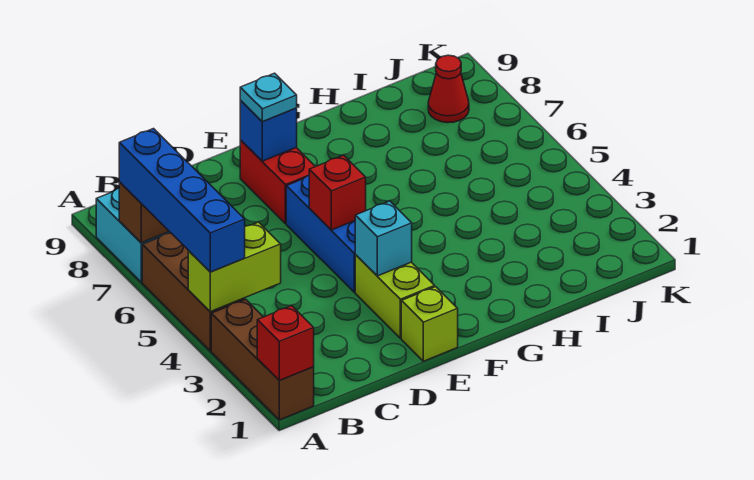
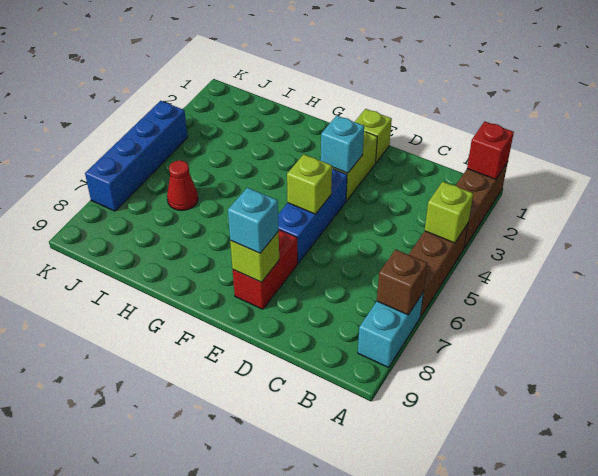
lime 1x2 brick [188,222,281,312] -> lime 1x1 brick [425,182,473,243]
blue 1x4 brick [119,129,245,272] -> blue 1x4 brick moved to [85,101,188,211]
red 1x1 brick [309,155,366,230] -> lime 1x1 brick [287,154,332,214]
blue 1x1 brick [240,101,297,161] -> lime 1x1 brick [230,231,279,282]
cyan 1x1 plate [240,73,297,122] -> cyan 1x1 brick [228,188,279,253]
red 1x1 cone [428,55,469,123] -> red 1x1 cone moved to [167,160,198,210]

